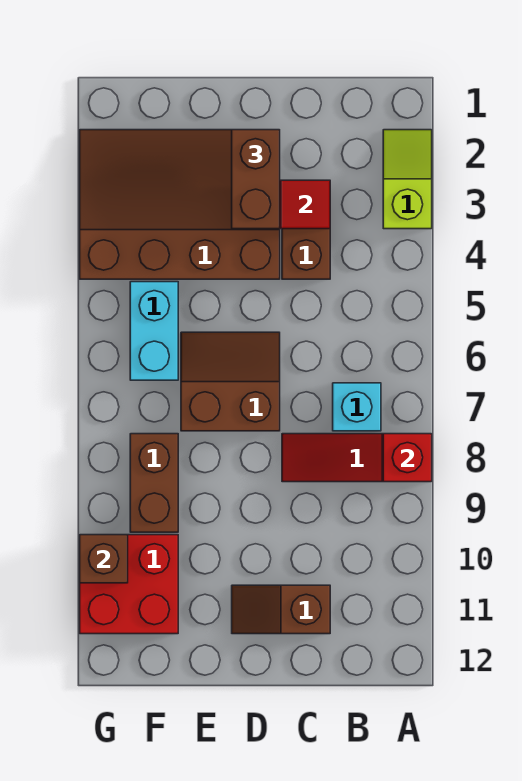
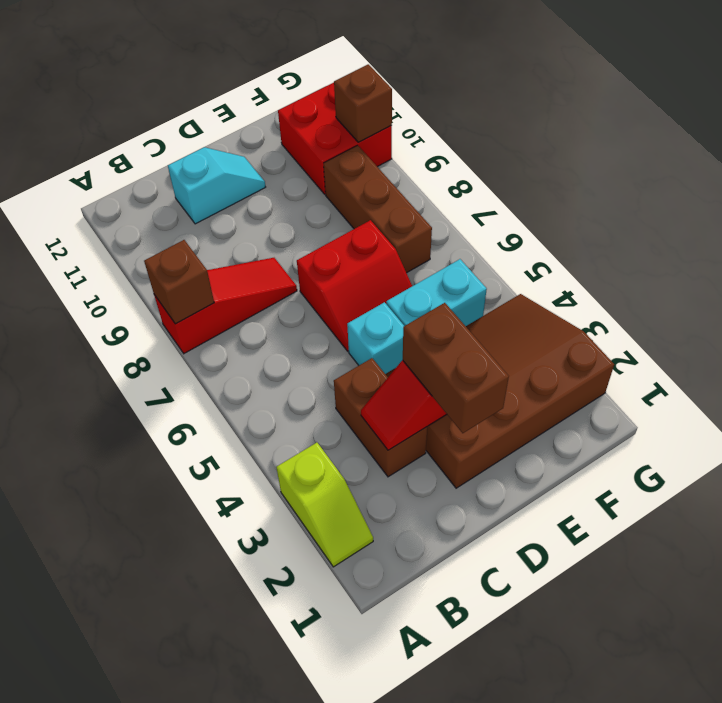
red 1x1 brick [383,434,432,482] -> brown 1x1 brick [144,240,214,324]
cyan 1x1 brick [333,383,381,431] -> cyan 1x1 brick moved to [347,302,404,374]
brown 1x2 slope [232,585,330,634] -> cyan 1x2 slope [168,147,265,224]
brown 3x4 slope [80,130,280,279] -> brown 3x4 slope turned to [386,294,614,488]
brown 2x2 slope [181,332,280,431] -> red 2x2 slope [297,220,412,351]
cyan 1x2 brick [130,282,178,380] -> cyan 1x2 brick turned to [386,259,487,326]
brown 1x2 brick [130,434,178,532] -> brown 1x3 brick [324,145,432,273]

